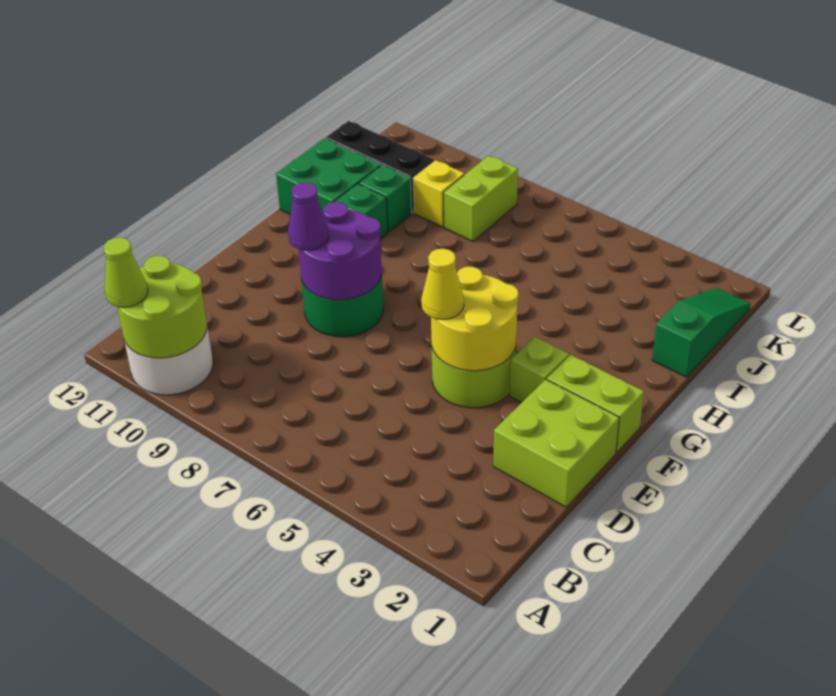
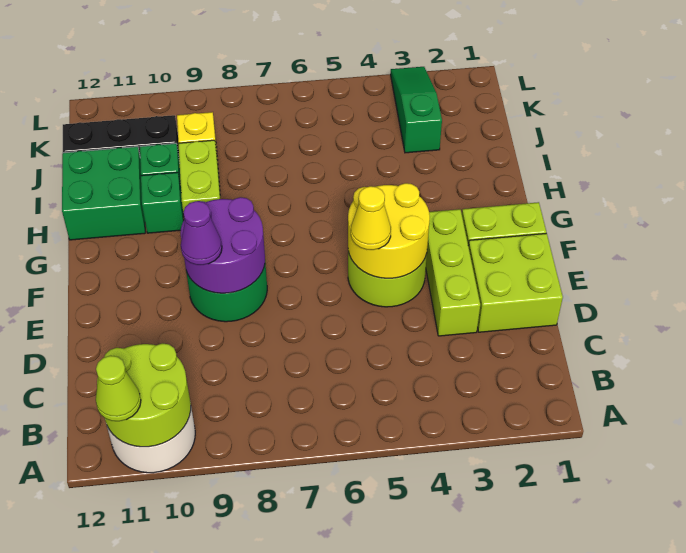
lime 1x1 brick [510,337,569,402] -> lime 1x3 brick [426,209,480,336]
green 1x3 slope [652,288,750,377] -> green 1x3 slope moved to [391,67,442,153]
lime 1x2 brick [444,156,518,241] -> lime 1x2 brick moved to [179,140,220,212]

